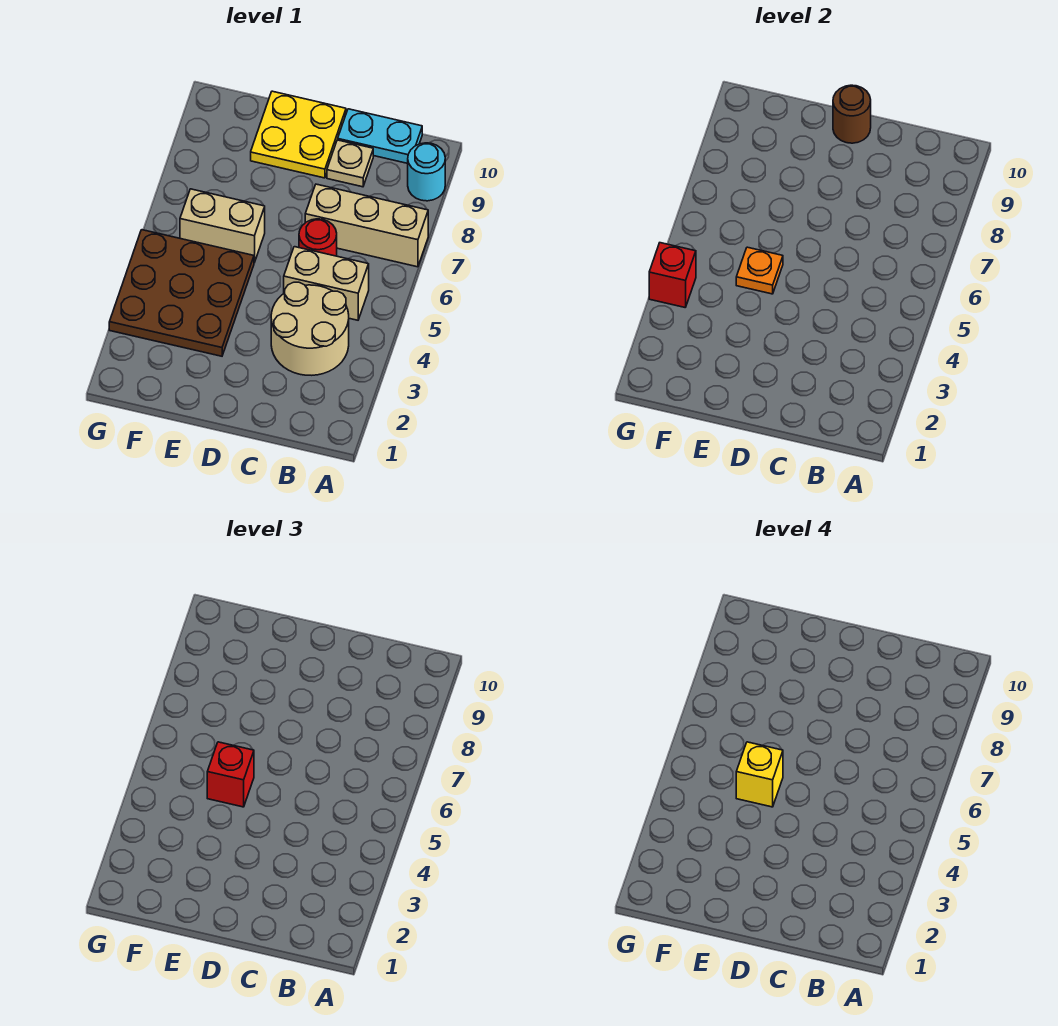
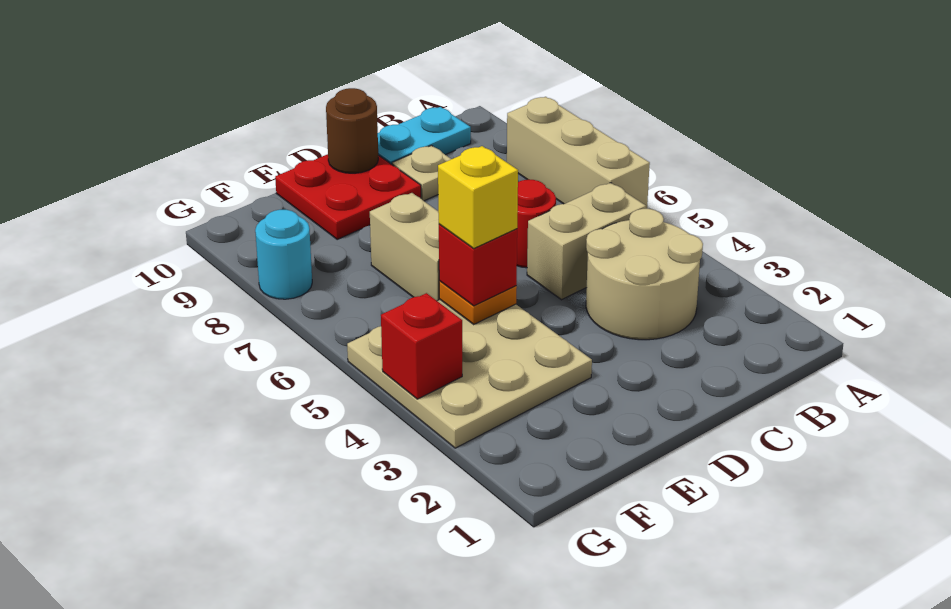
tan 1x3 brick [305,184,428,267] -> tan 1x3 brick turned to [507,97,650,209]
cyan 1x1 round brick [408,143,445,201] -> cyan 1x1 round brick moved to [255,210,312,299]
yellow 2x2 plate [251,91,346,178] -> red 2x2 plate [275,154,421,239]
brown 3x3 plate [109,230,254,356] -> tan 3x3 plate [347,300,592,448]
tan 1x2 brick [180,189,265,263] -> tan 1x2 brick turned to [370,193,440,301]

